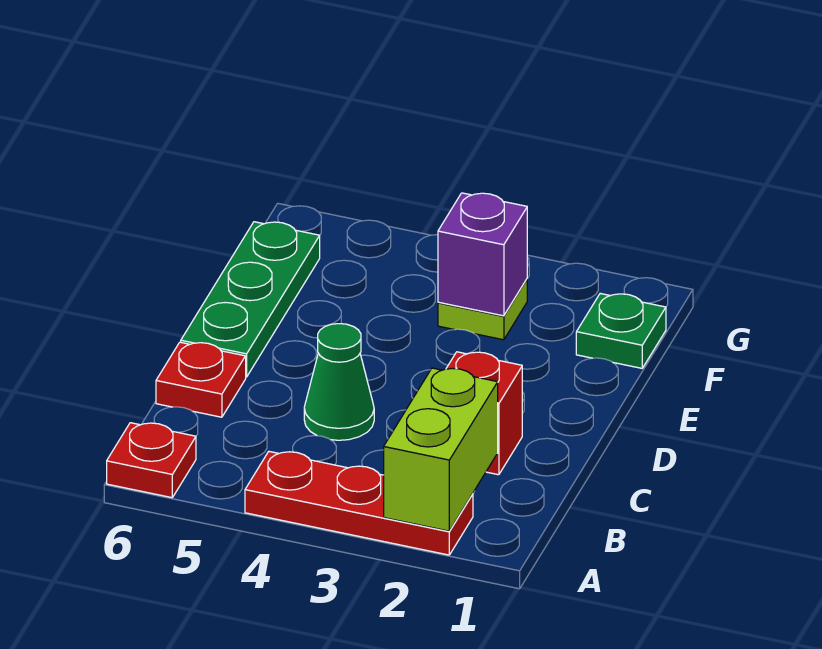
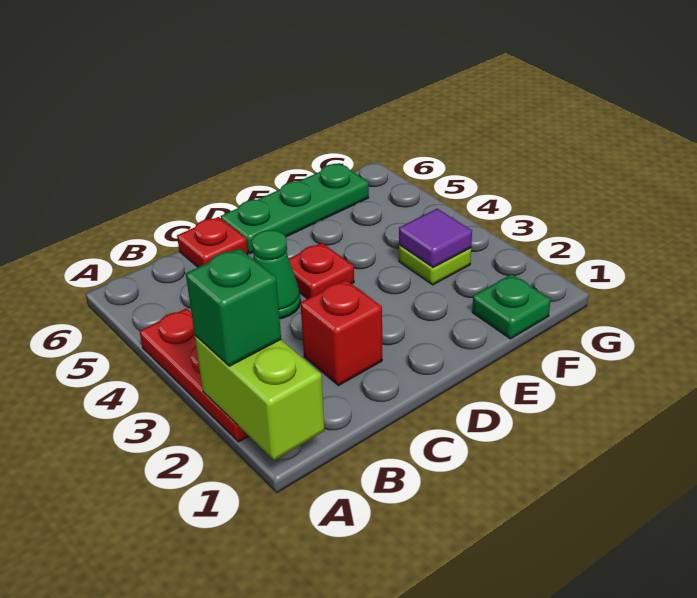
lime 1x2 brick [384,368,498,531] -> lime 1x2 brick turned to [195,336,325,460]
none -> green 1x1 brick [186,249,281,366]
red 1x1 plate [107,423,196,498] -> red 1x1 plate moved to [289,243,354,299]
purple 1x1 brick [438,193,527,316] -> purple 1x1 tile [399,209,472,267]

